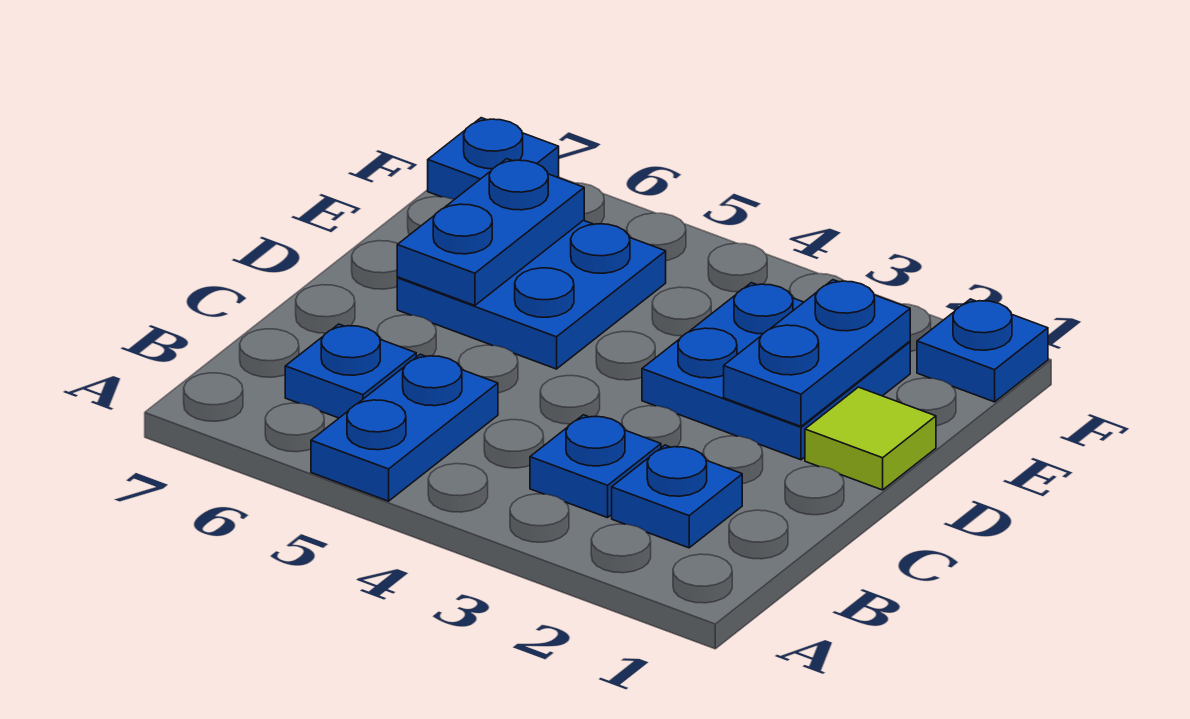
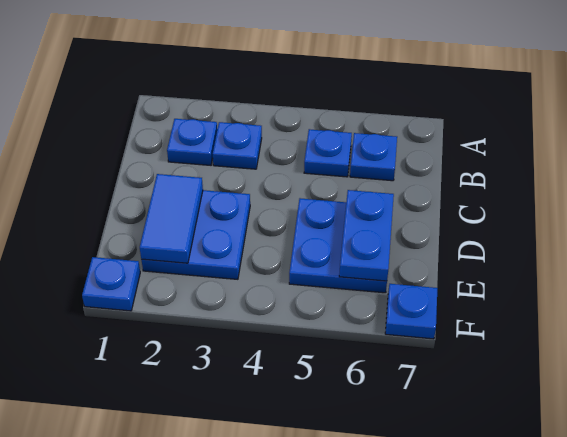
blue 1x2 plate [311,354,498,501] -> blue 1x1 plate [304,129,352,177]
lime 1x1 tile [805,387,936,490] -> none
blue 1x2 plate [724,280,910,426] -> blue 1x2 tile [140,174,203,263]

